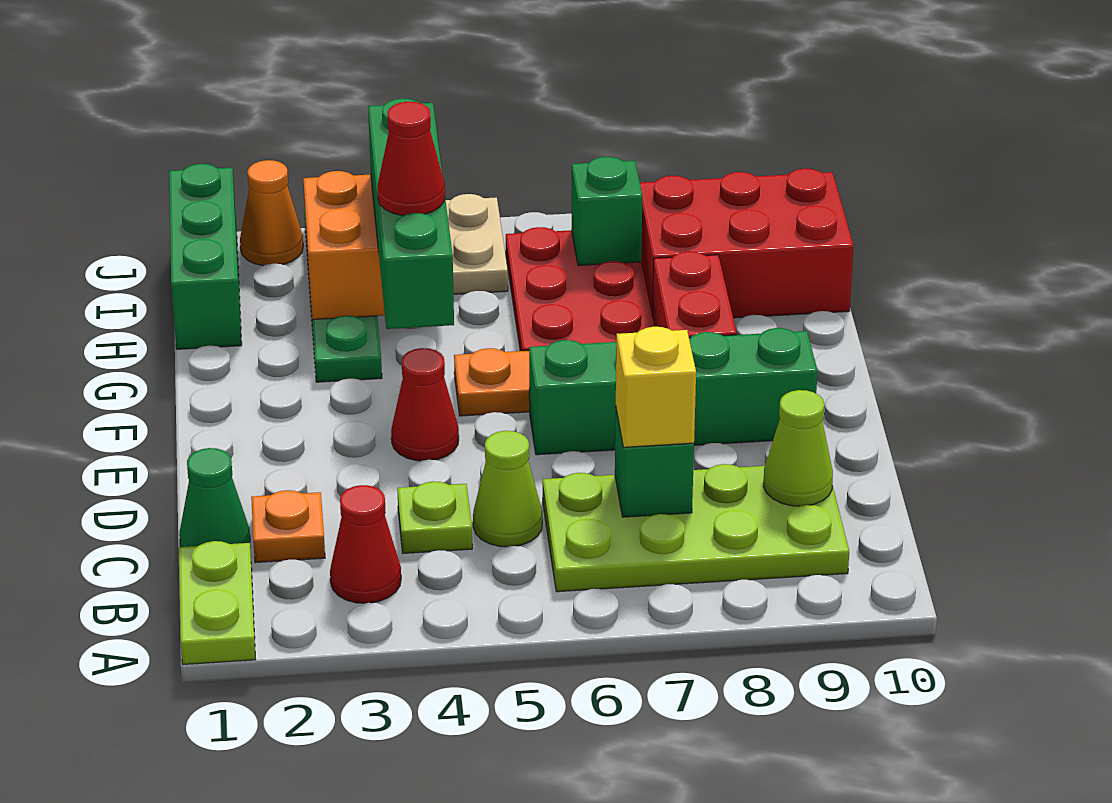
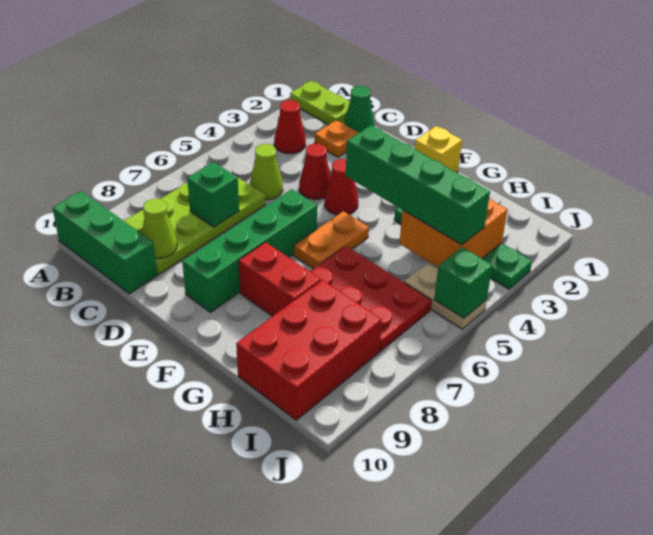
lime 1x1 plate [397,481,472,553] -> none
yellow 1x1 brick [616,327,696,447] -> yellow 1x1 brick moved to [415,126,462,173]
red 1x1 cone [377,102,445,216] -> red 1x1 cone moved to [299,144,331,199]
green 1x3 brick [169,164,242,349] -> green 1x3 brick moved to [53,191,157,294]
green 1x1 brick [571,157,642,266] -> green 1x1 brick moved to [434,247,492,318]
orange 1x1 cone [240,160,303,266] -> none

